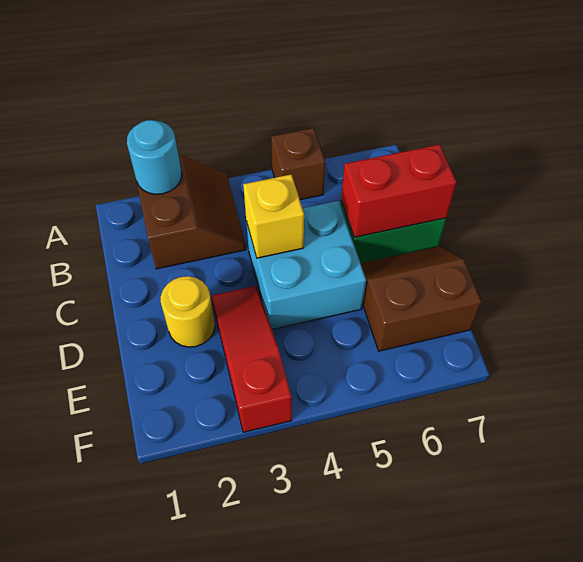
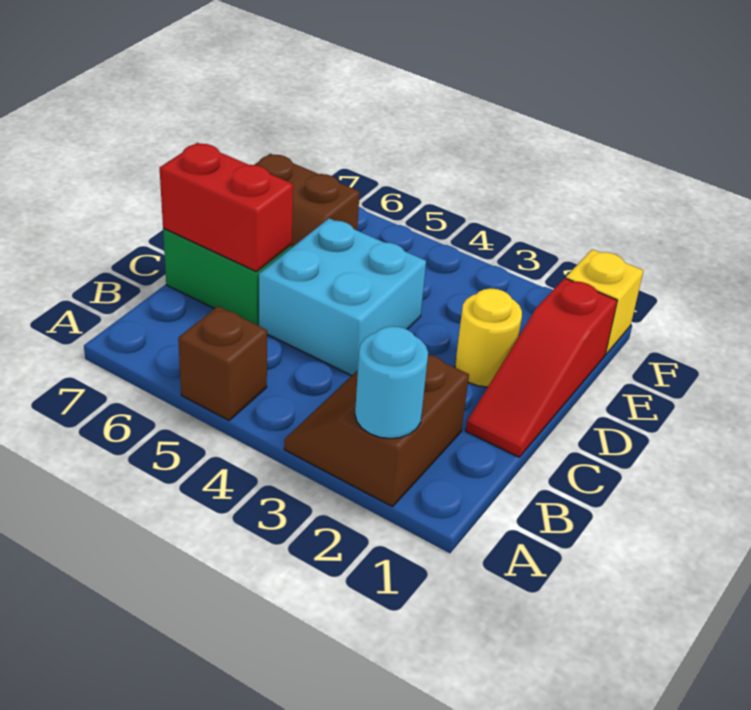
yellow 1x1 brick [243,174,304,258] -> yellow 1x1 brick moved to [566,249,643,354]
red 1x3 slope [212,286,292,432] -> red 1x3 slope moved to [466,278,617,457]

